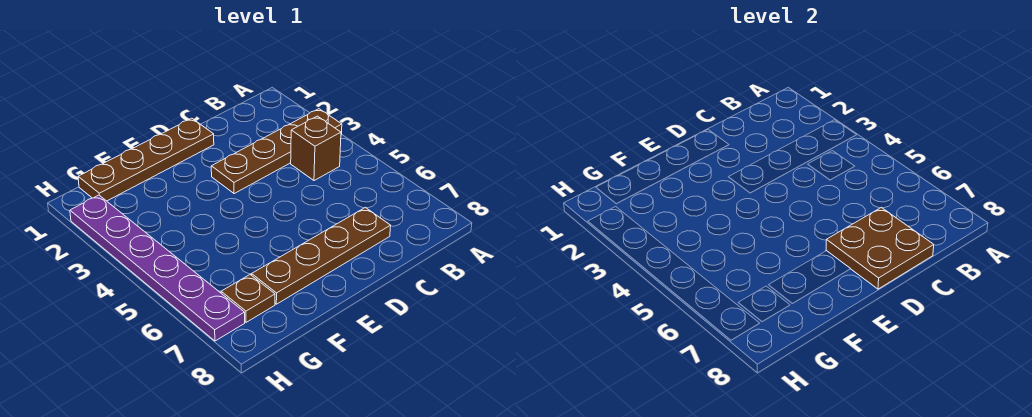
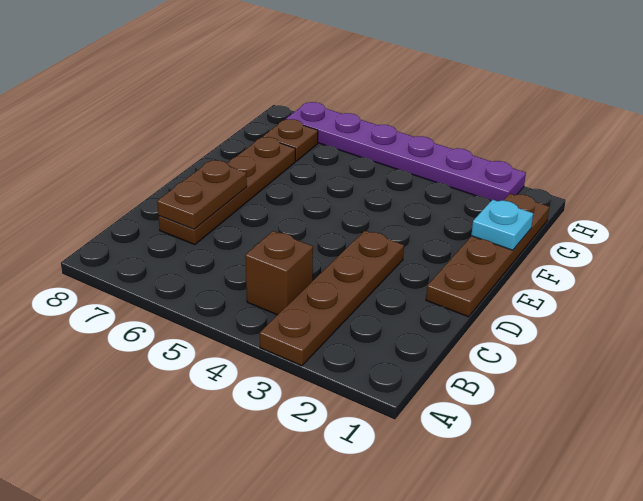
brown 2x2 plate [826,207,934,289] -> brown 1x2 plate [157,160,247,229]
none -> cyan 1x1 plate [471,200,533,250]

